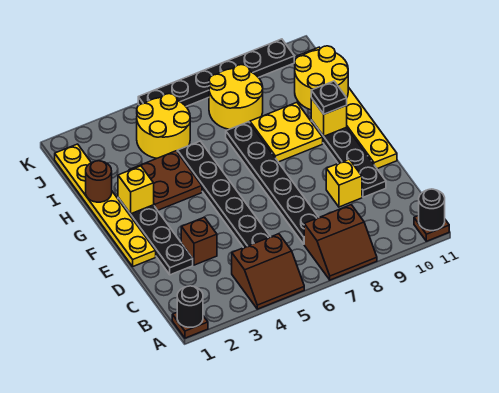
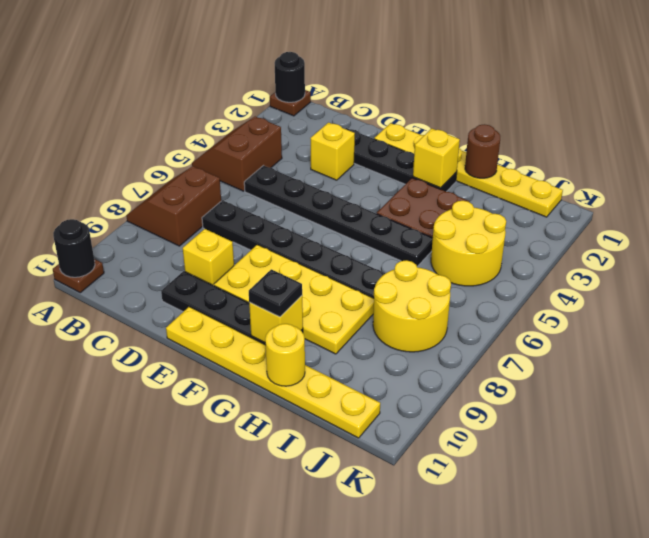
brown 1x1 brick [181,217,217,265] -> yellow 1x1 brick [310,123,355,180]
yellow 2x2 plate [250,102,323,162] -> yellow 2x4 plate [214,245,374,354]
yellow 2x2 round brick [295,46,348,110] -> yellow 1x1 round brick [265,324,305,386]
black 1x6 plate [138,39,294,106] -> none

